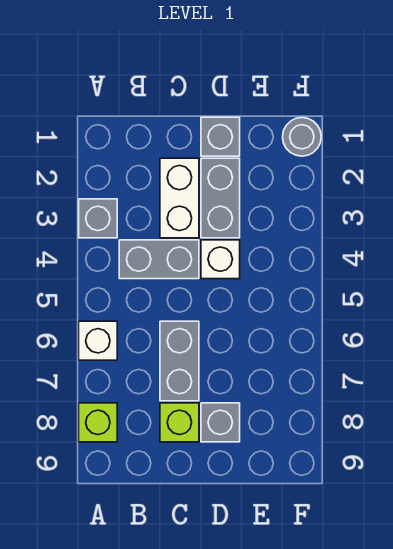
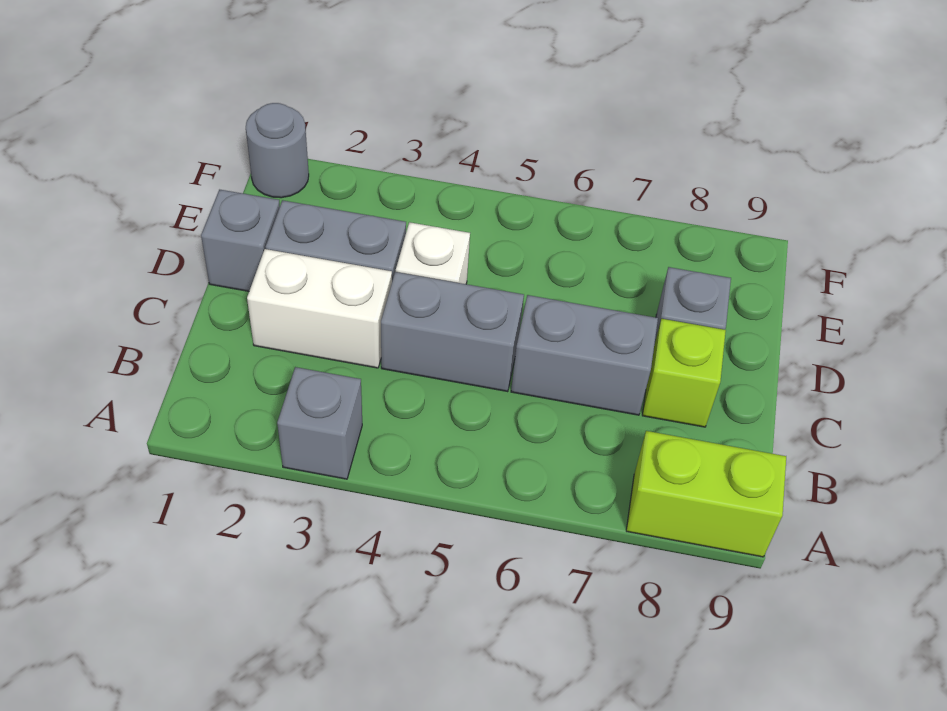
white 1x1 brick [79,321,117,360] -> none
lime 1x1 brick [79,403,117,442] -> lime 1x2 brick [626,431,786,557]
grey 1x2 brick [119,240,199,279] -> grey 1x2 brick turned to [381,272,524,392]

